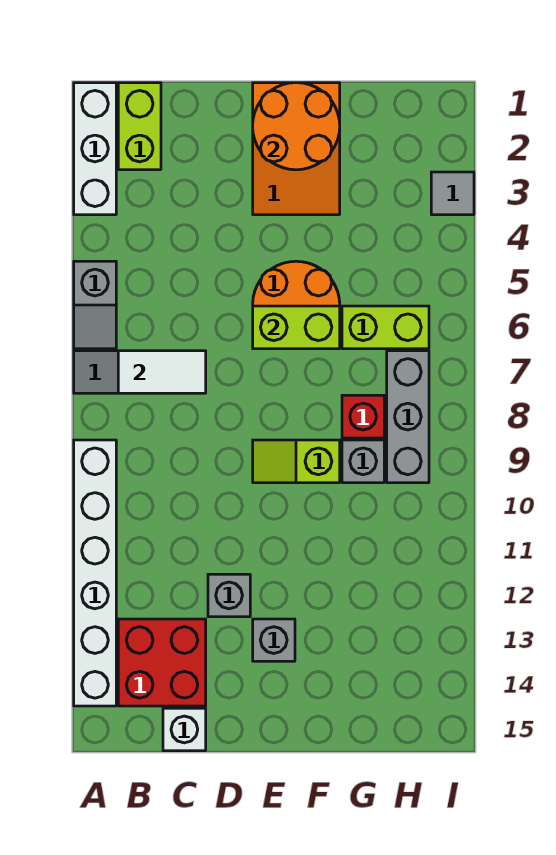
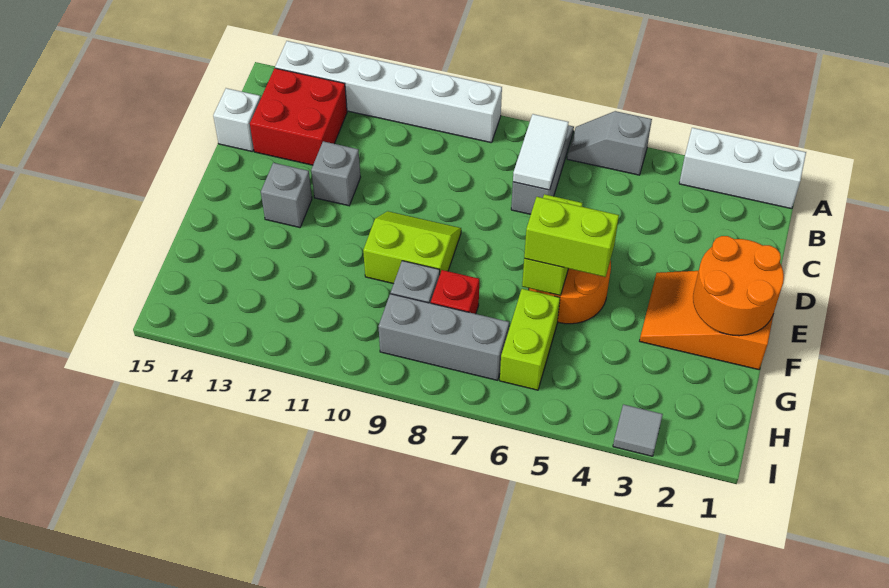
lime 1x2 brick [118,83,161,170] -> lime 1x2 brick moved to [524,197,619,277]
lime 1x2 slope [253,440,340,483] -> lime 2x2 slope [363,211,461,284]

